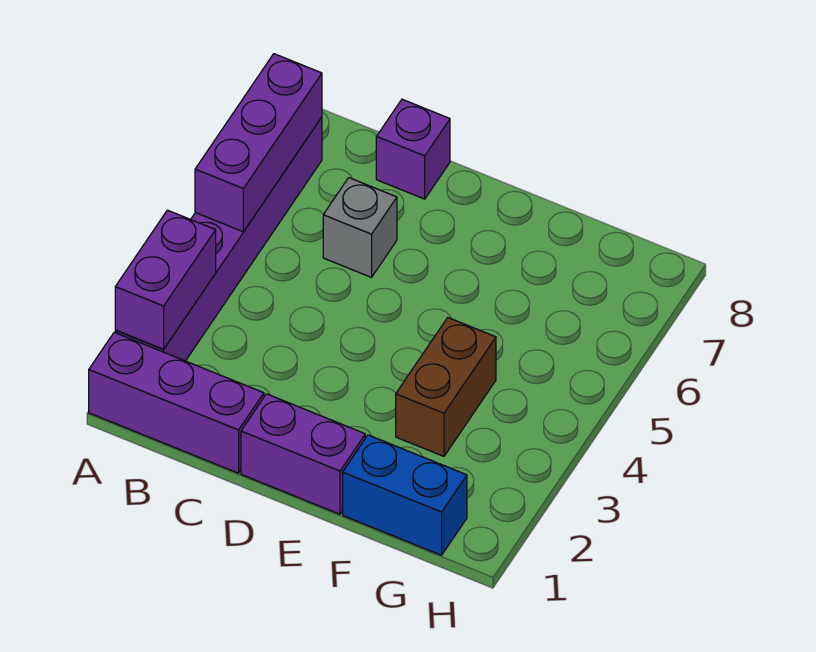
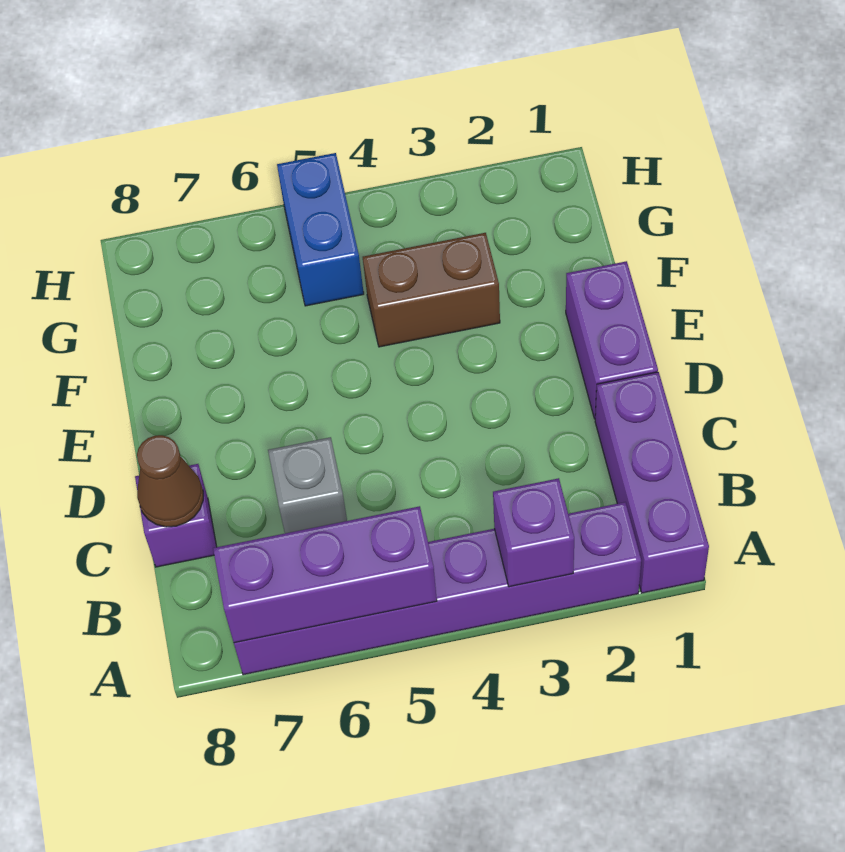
purple 1x2 brick [115,210,216,349] -> purple 1x1 brick [493,478,574,587]
none -> brown 1x1 cone [137,435,203,527]
blue 1x2 brick [343,435,467,555] -> blue 1x2 brick moved to [277,153,364,306]

